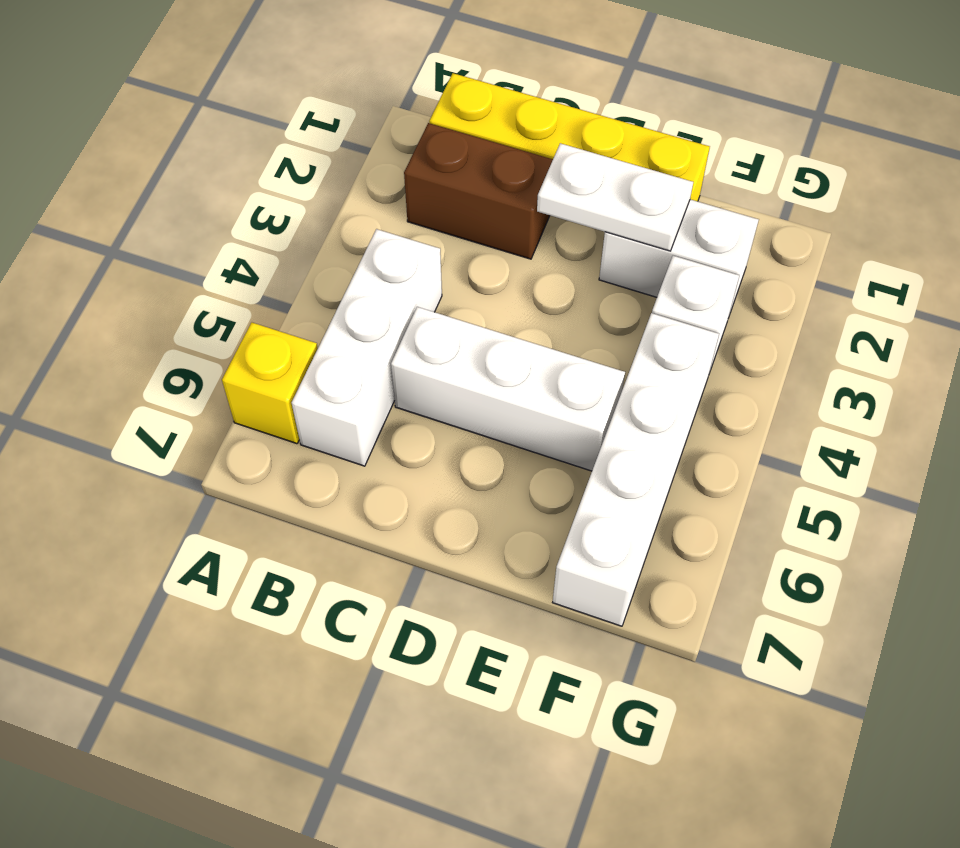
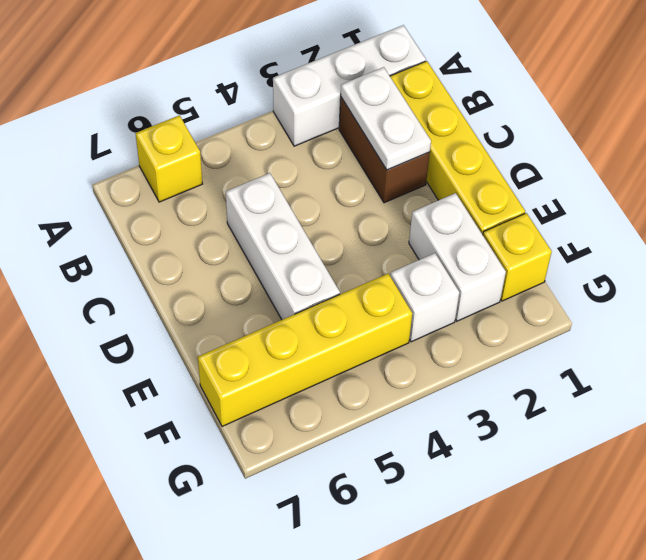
white 1x3 brick [292,229,442,466] -> white 1x3 brick moved to [273,25,426,146]
white 1x2 plate [537,143,693,251] -> white 1x2 plate moved to [341,67,431,170]
none -> yellow 1x1 brick [483,213,552,301]
white 1x4 brick [553,313,719,626] -> yellow 1x4 brick [198,274,412,426]

